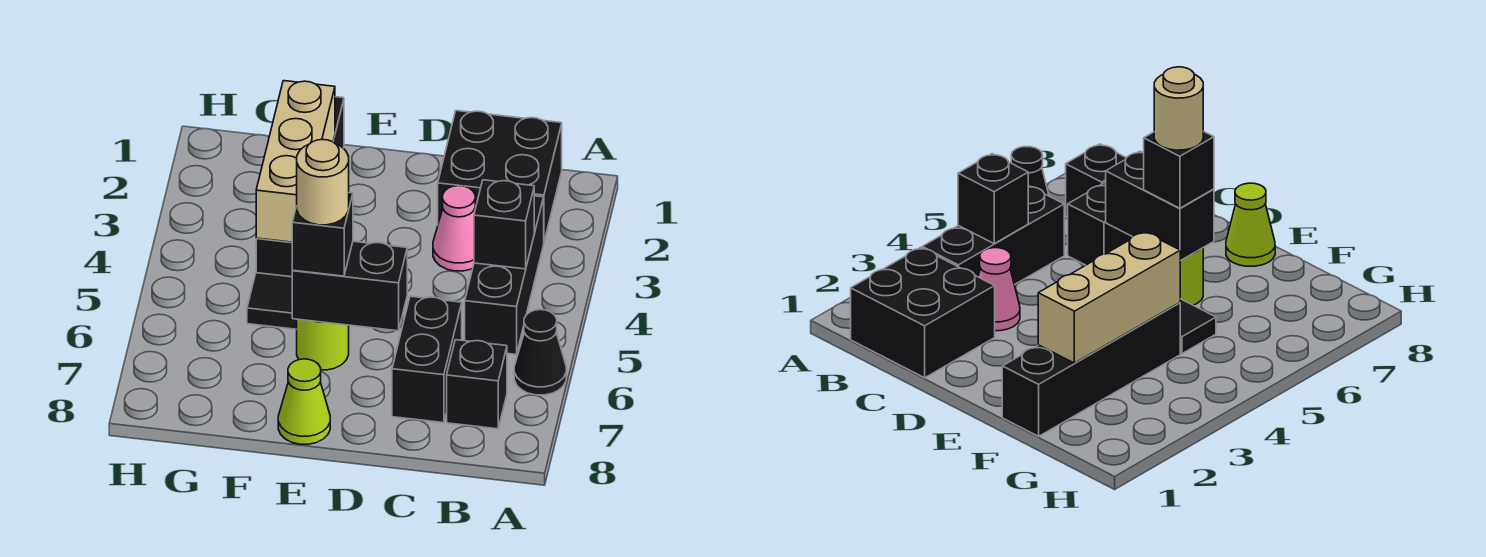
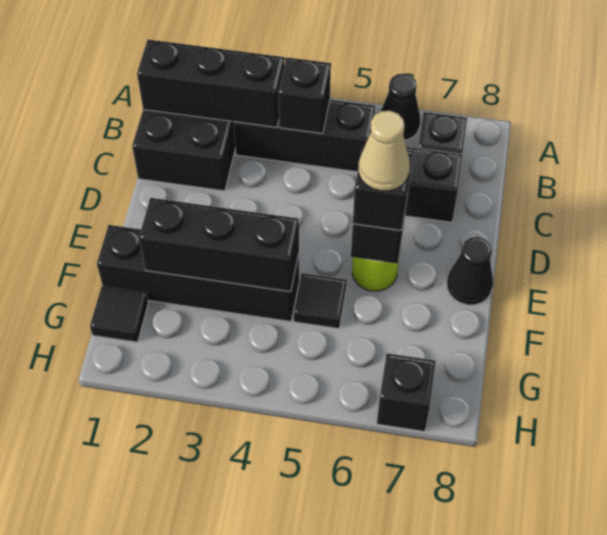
none -> black 1x3 brick [137,40,284,127]
pink 1x1 cone [433,186,475,271] -> none
tan 1x1 round brick [297,140,349,225] -> tan 1x1 cone [359,111,410,191]
lime 1x1 cone [278,359,330,444] -> black 1x1 cone [447,237,493,305]
tan 1x3 brick [256,81,335,242] -> black 1x3 brick [139,198,299,292]
none -> black 1x1 tile [90,286,149,342]
none -> black 1x1 brick [377,353,436,432]

